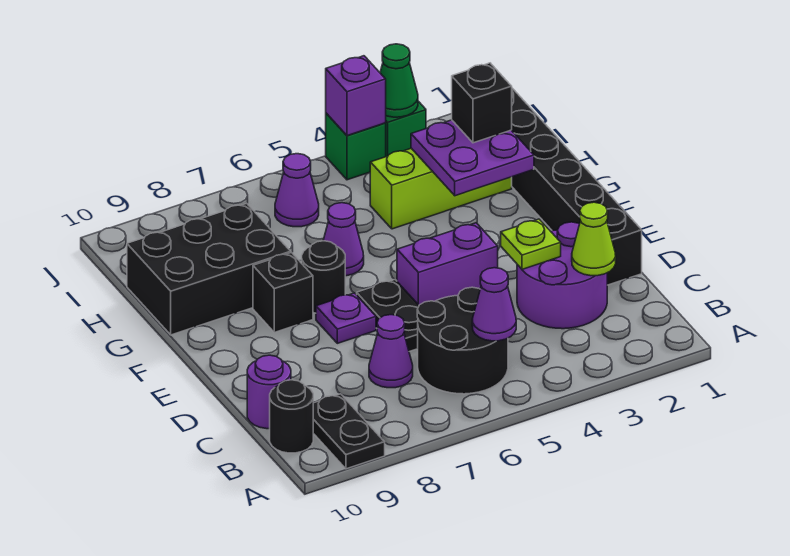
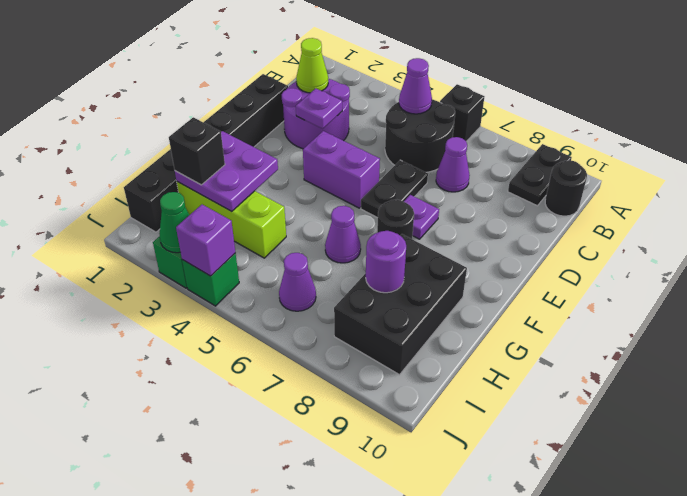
purple 1x1 round brick [247,355,291,429] -> purple 1x1 round brick moved to [366,231,406,293]
lime 1x1 plate [501,219,561,269] -> purple 1x1 plate [296,88,342,129]
black 1x1 brick [253,253,313,332] -> black 1x1 brick moved to [440,84,484,141]
black 2x3 brick [127,203,291,335] -> black 2x3 brick turned to [334,234,467,375]

